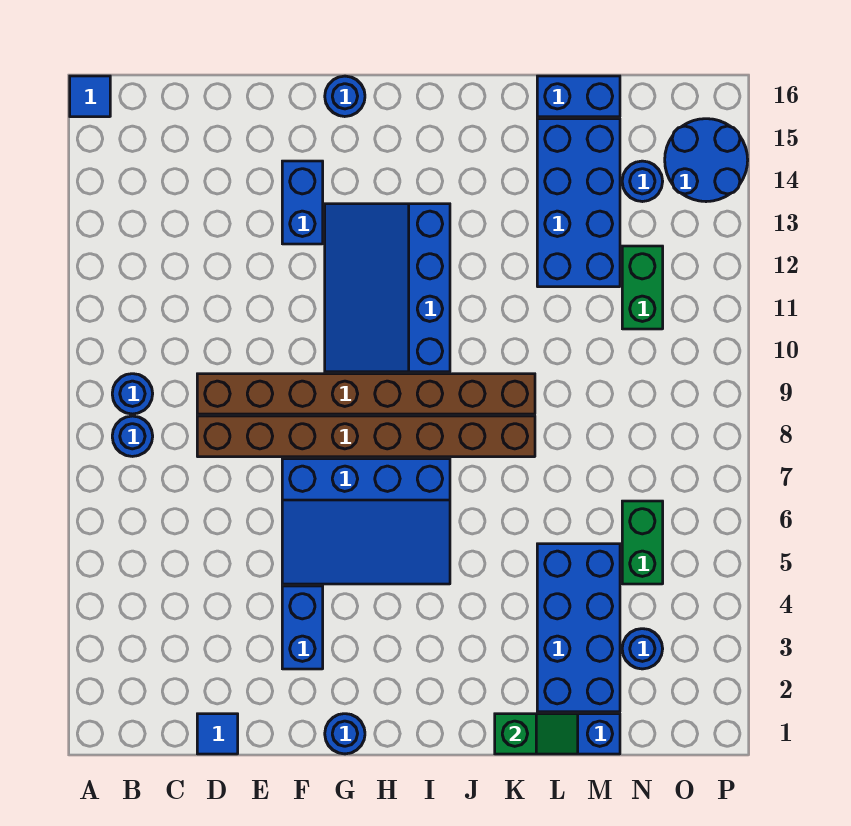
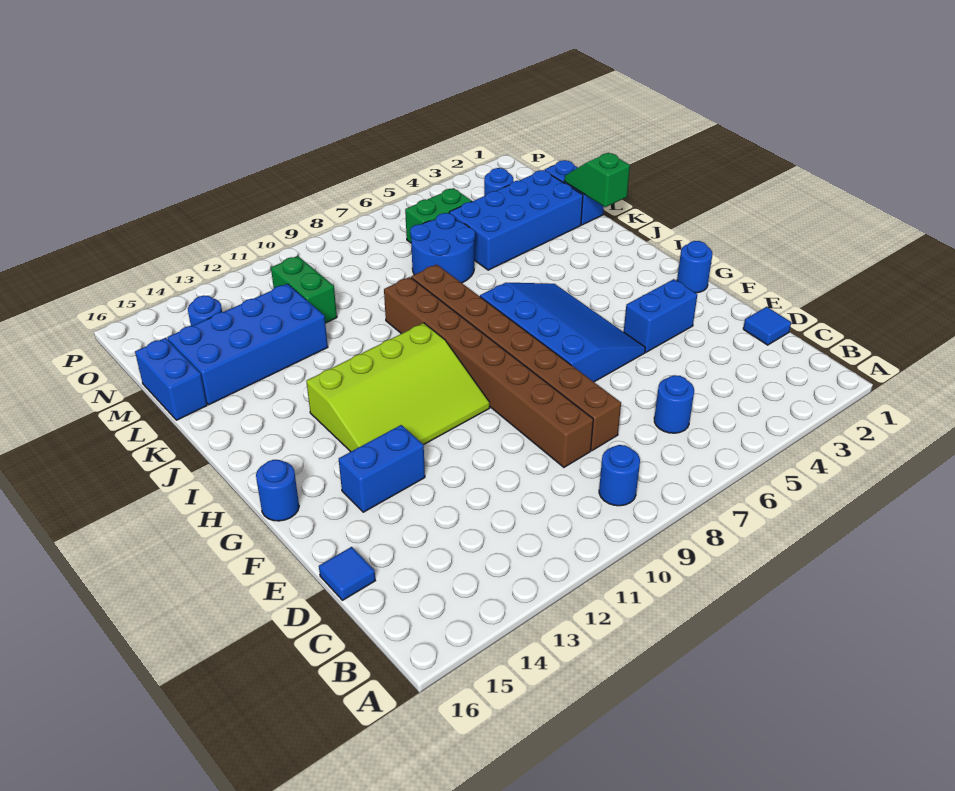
blue 1x1 tile [70,76,110,117] -> blue 1x1 tile moved to [319,547,375,600]
blue 1x1 round brick [112,416,153,456] -> blue 1x1 round brick moved to [654,375,694,433]
blue 3x4 slope [325,204,450,372] -> lime 3x4 slope [306,323,490,452]
green 1x2 brick [622,246,663,329] -> green 1x2 brick turned to [271,256,337,323]
blue 2x2 round brick [665,119,748,202] -> blue 2x2 round brick moved to [410,213,475,283]

